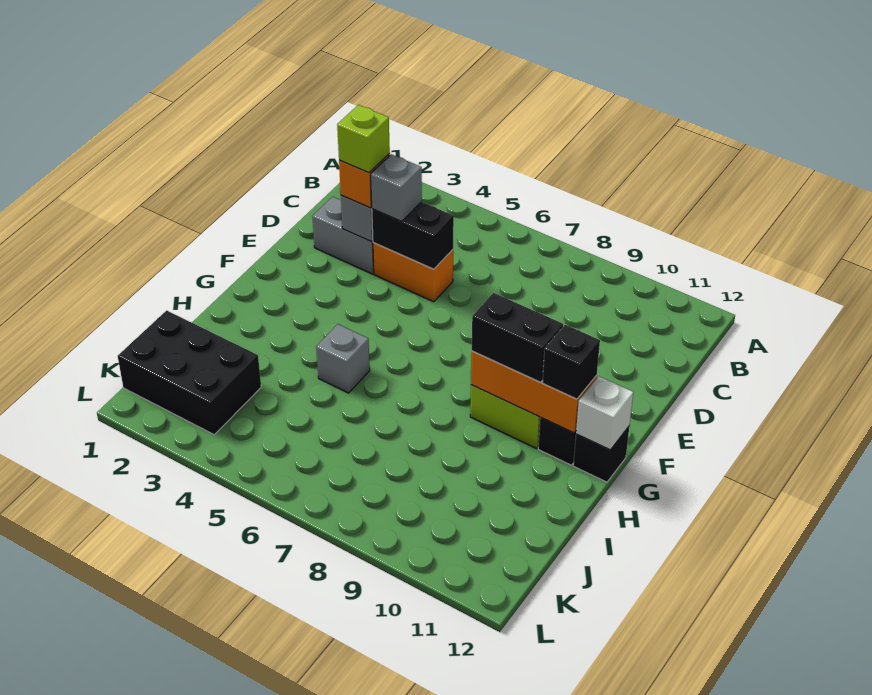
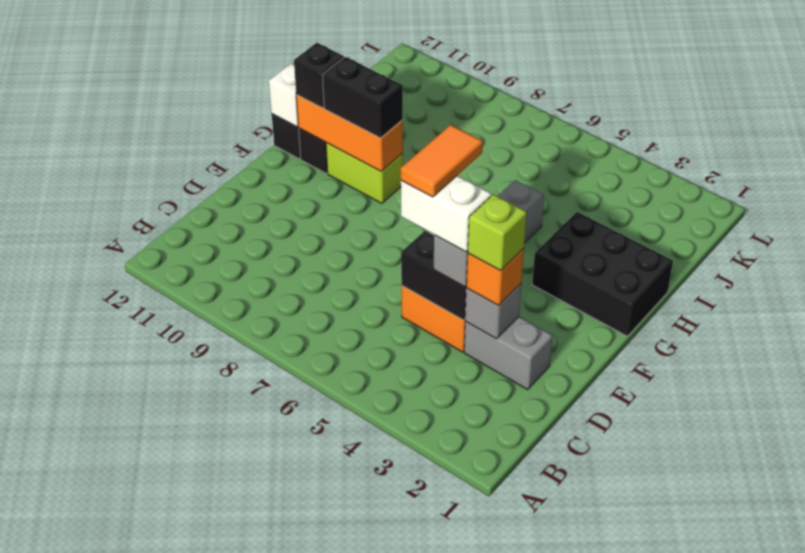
none -> white 1x2 brick [401,176,492,252]
none -> orange 1x2 tile [401,125,483,197]
black 2x3 brick [118,310,261,434] -> black 2x3 brick moved to [532,212,673,336]

